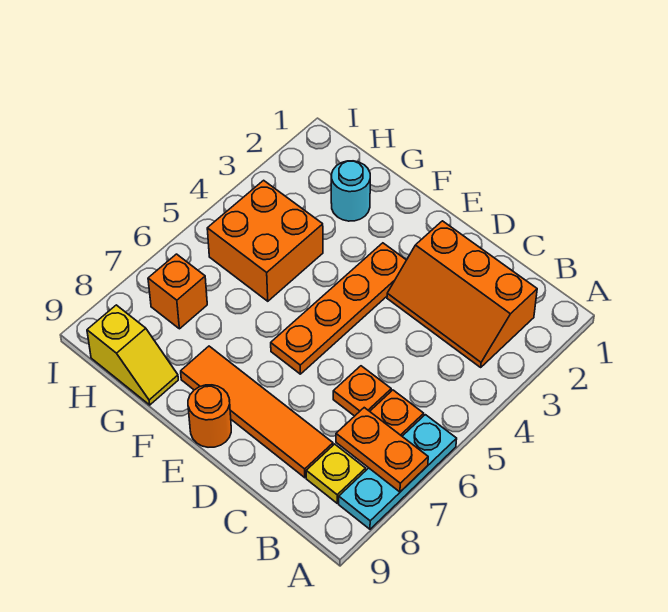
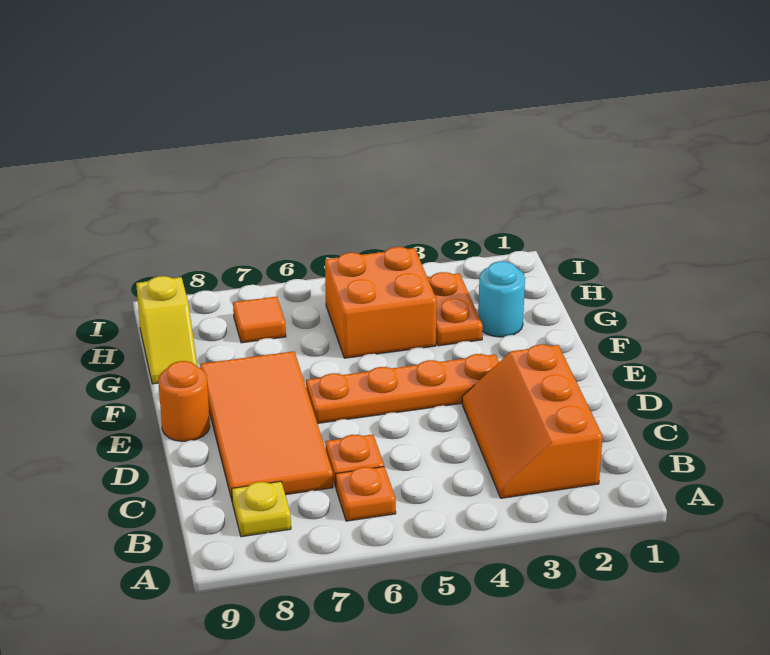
cyan 1x3 plate [339,415,457,529] -> none
orange 1x2 plate [336,408,428,492] -> orange 1x2 plate moved to [427,272,483,346]
orange 1x4 tile [181,346,333,478] -> orange 2x4 tile [200,351,333,500]
orange 1x1 brick [148,254,207,329] -> orange 1x1 tile [233,297,286,343]

